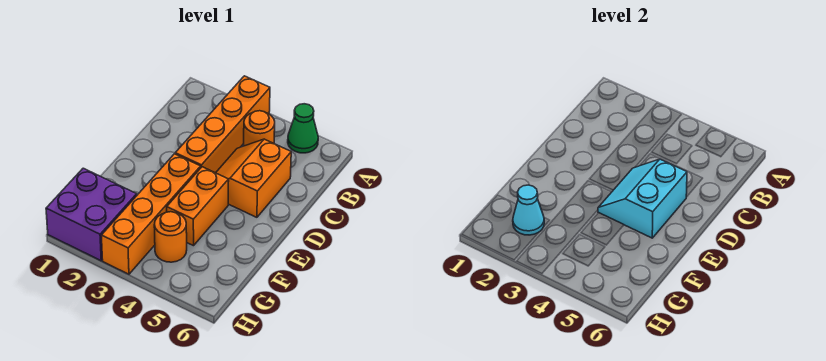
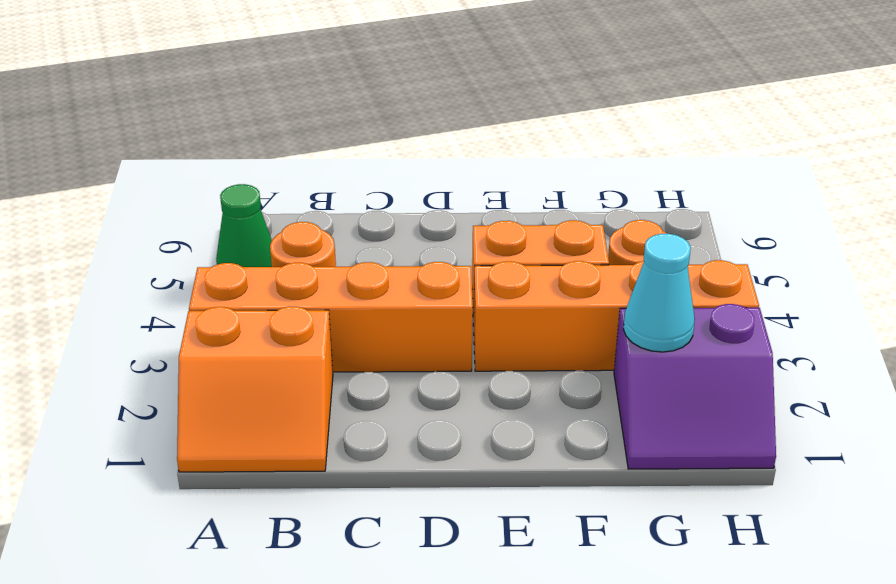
orange 2x2 slope [216,139,291,217] -> orange 2x2 slope moved to [177,307,333,472]
cyan 2x2 slope [598,159,687,238] -> none
purple 2x2 brick [46,168,137,261] -> purple 2x2 slope [614,304,776,469]

